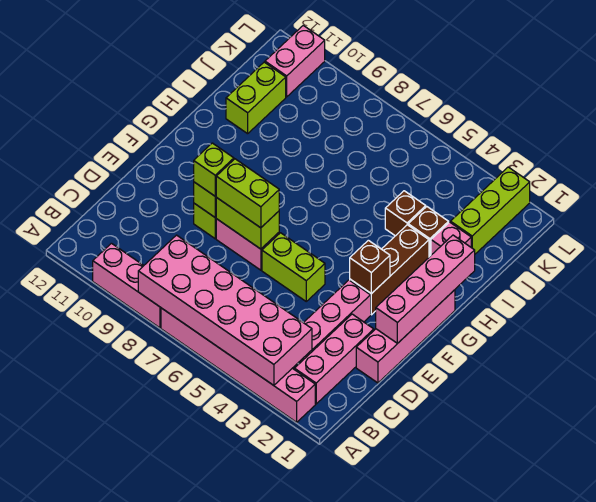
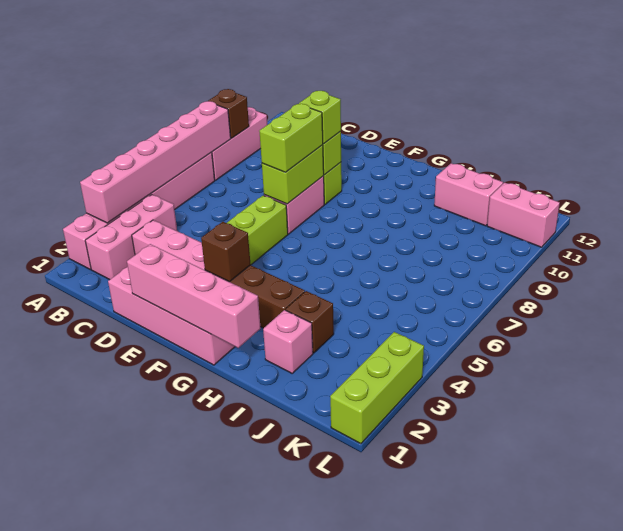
pink 2x6 brick [138,235,312,385] -> pink 1x6 brick [80,101,231,223]
pink 1x3 brick [295,314,374,404] -> pink 1x3 brick turned to [85,195,177,280]
brown 1x1 brick [385,191,426,236] -> brown 1x1 brick moved to [208,89,249,138]
lime 1x2 brick [226,62,286,134] -> pink 1x2 brick [434,163,503,226]
lime 1x3 brick [451,167,530,254] -> lime 1x3 brick turned to [330,332,424,444]

